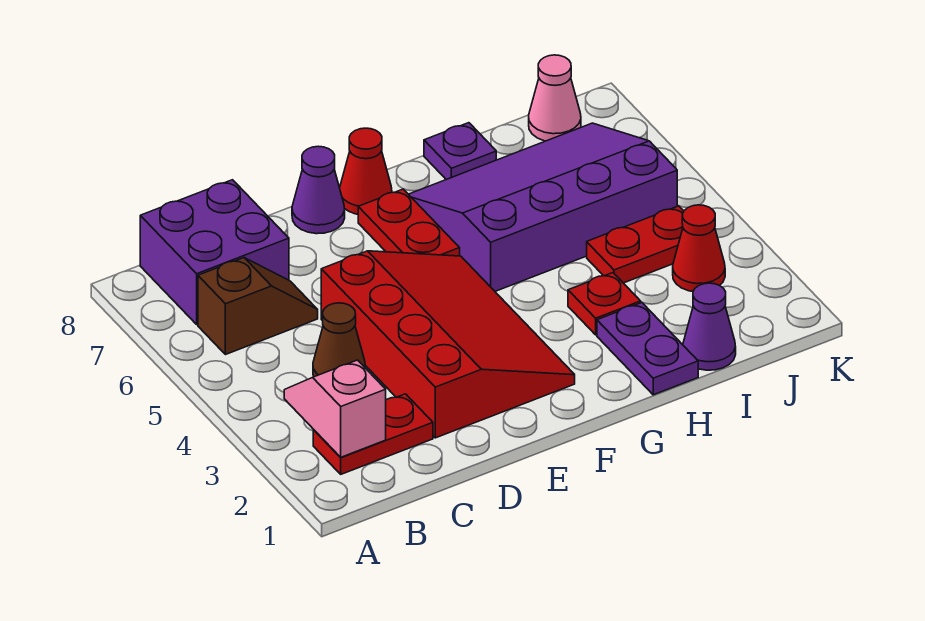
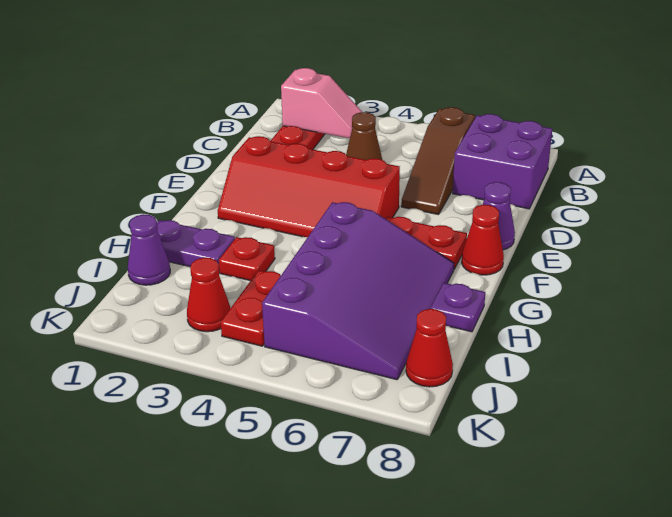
brown 1x2 slope [198,258,318,355] -> brown 1x3 slope [401,107,475,215]
red 3x4 slope [321,251,575,438] -> red 2x4 slope [218,136,400,237]
pink 1x1 cone [529,55,581,141] -> red 1x1 cone [406,309,453,387]

